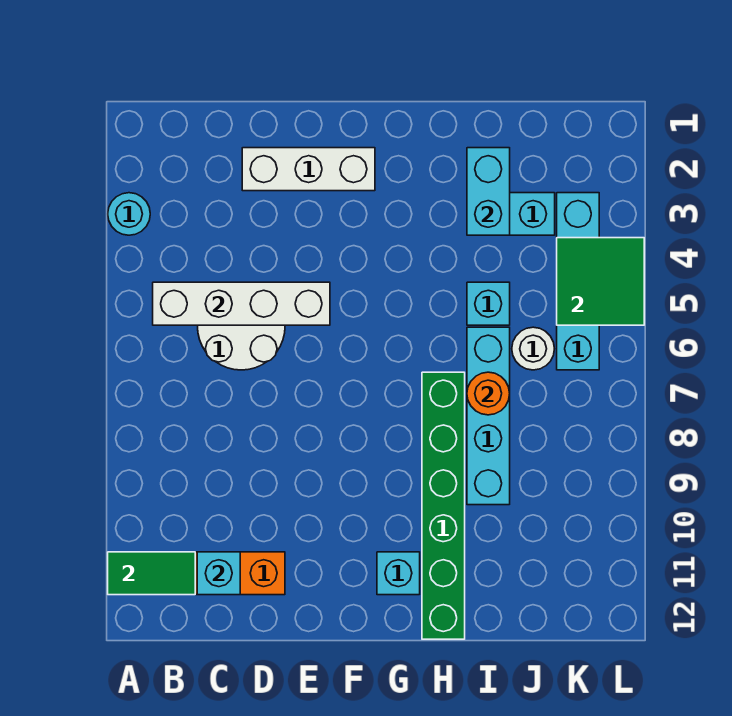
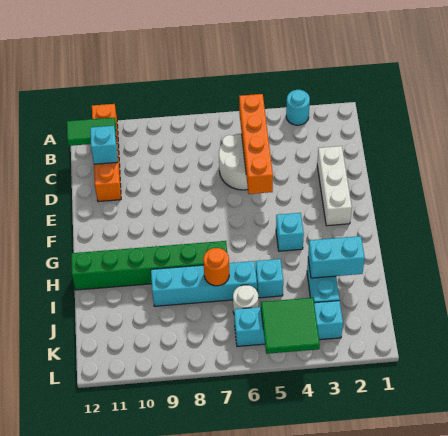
green 1x2 tile [108,552,195,595] -> green 1x2 tile turned to [67,117,117,146]
white 1x4 brick [153,282,330,325] -> orange 1x4 brick [239,94,273,194]
cyan 1x1 brick [377,552,420,595] -> cyan 1x1 brick moved to [276,213,304,251]

